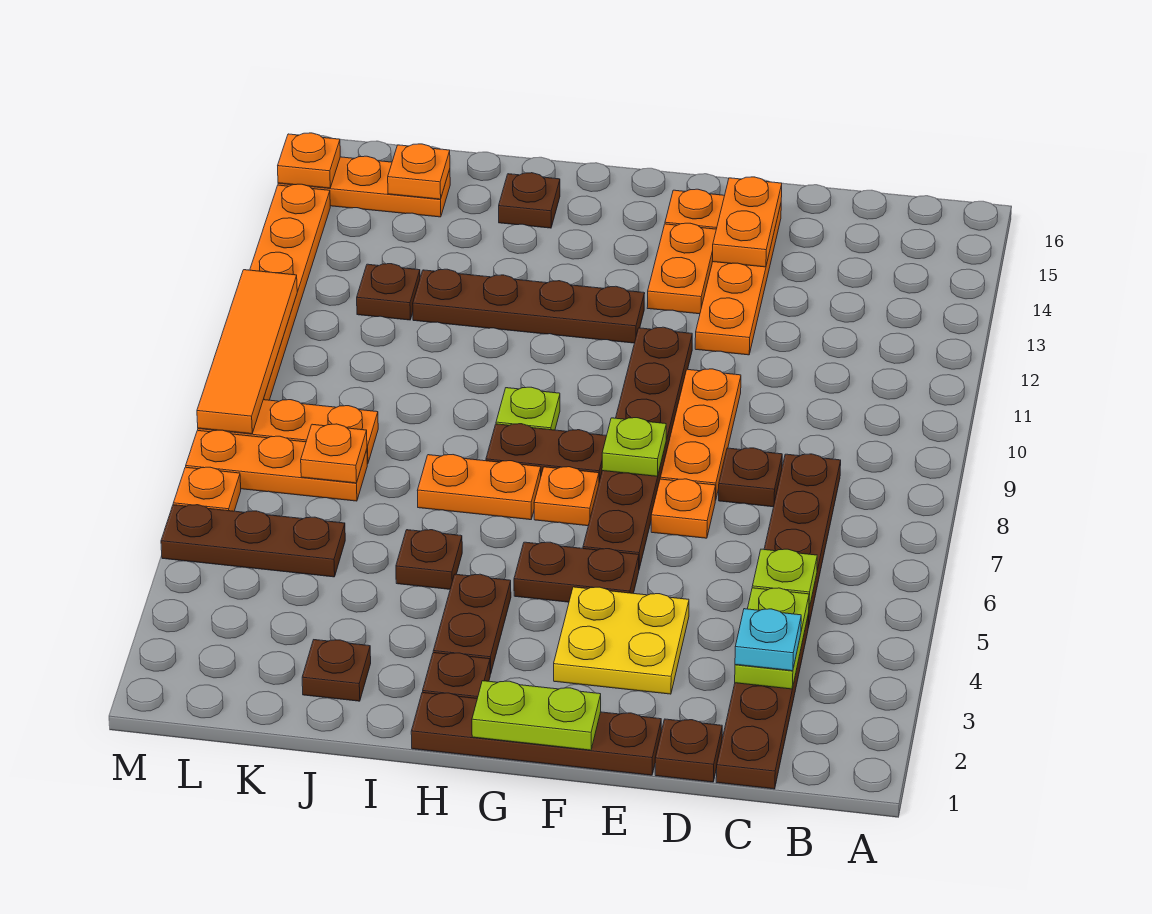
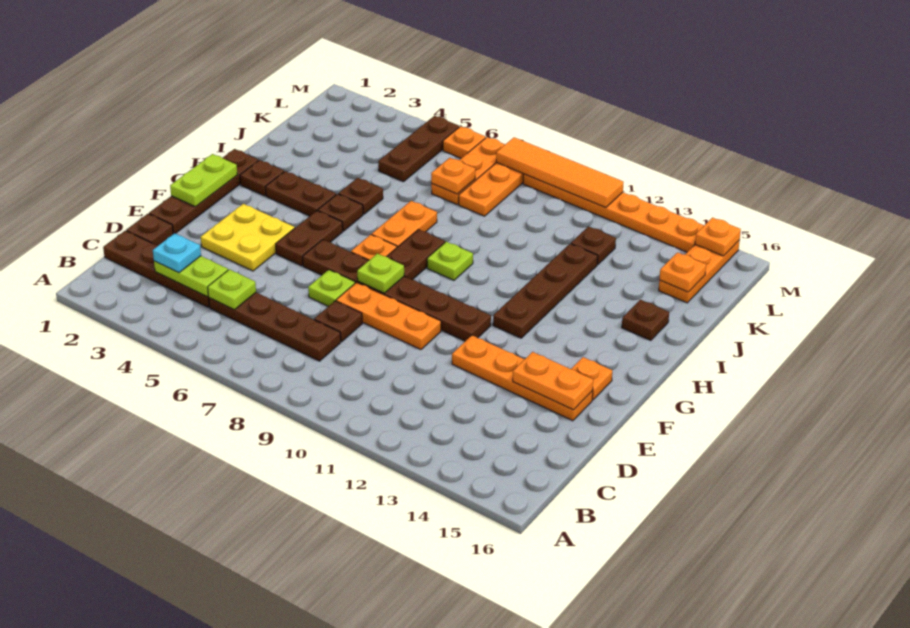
orange 1x1 plate [651,479,716,538] -> lime 1x1 plate [308,270,355,306]
orange 1x2 plate [647,223,716,314] -> none
brown 1x1 plate [302,640,371,701] -> brown 1x1 plate moved to [318,194,363,231]

